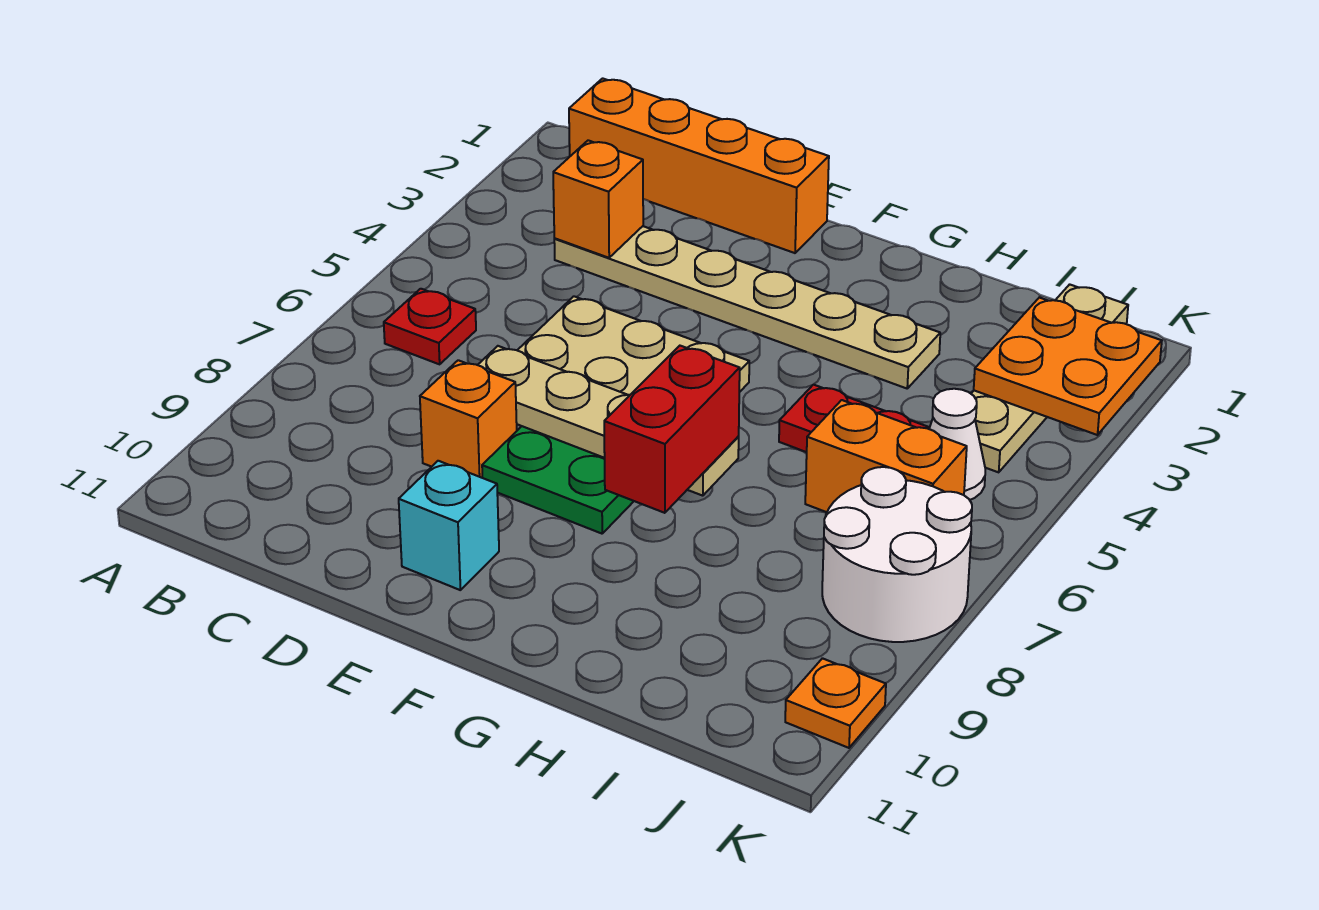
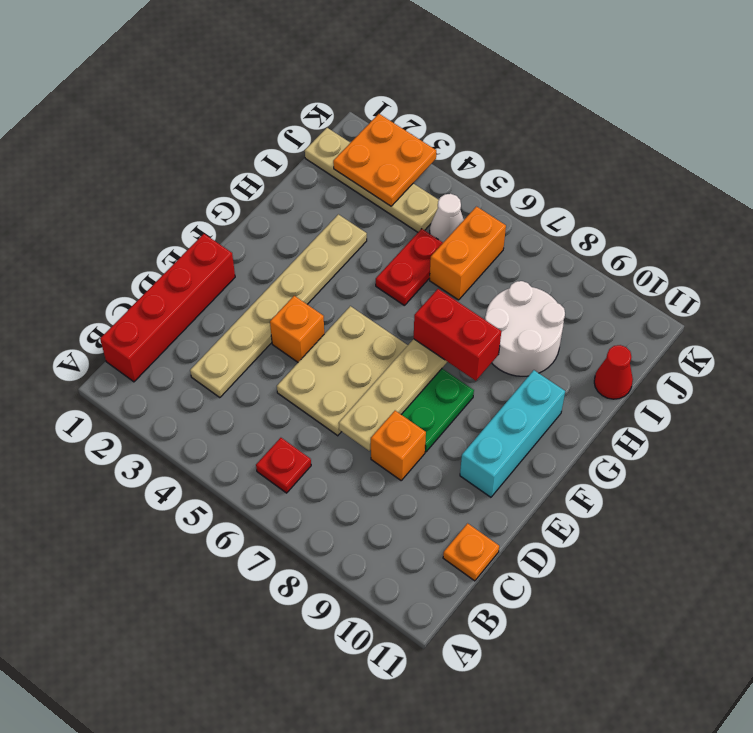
orange 1x4 brick [569,78,829,253] -> red 1x4 brick [100,234,235,382]
orange 1x1 brick [553,140,643,258] -> orange 1x1 brick moved to [270,296,324,362]
cyan 1x1 brick [399,461,499,590] -> cyan 1x3 brick [460,370,565,497]
none -> red 1x1 cone [594,345,633,399]
white 2x2 round brick [822,467,972,642] -> white 2x2 round brick moved to [485,281,565,376]
orange 1x1 plate [785,658,886,748] -> orange 1x1 plate moved to [443,523,499,581]

